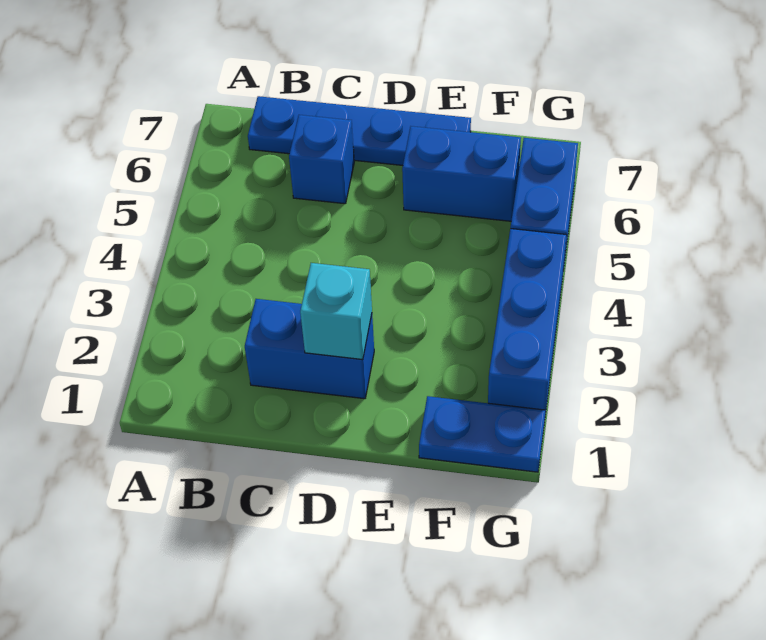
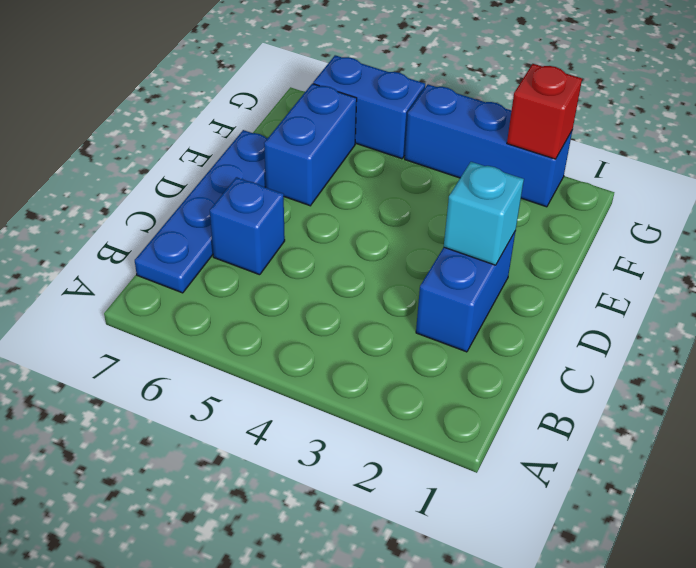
blue 1x2 plate [419,396,546,472] -> none
none -> red 1x1 brick [507,64,582,159]

